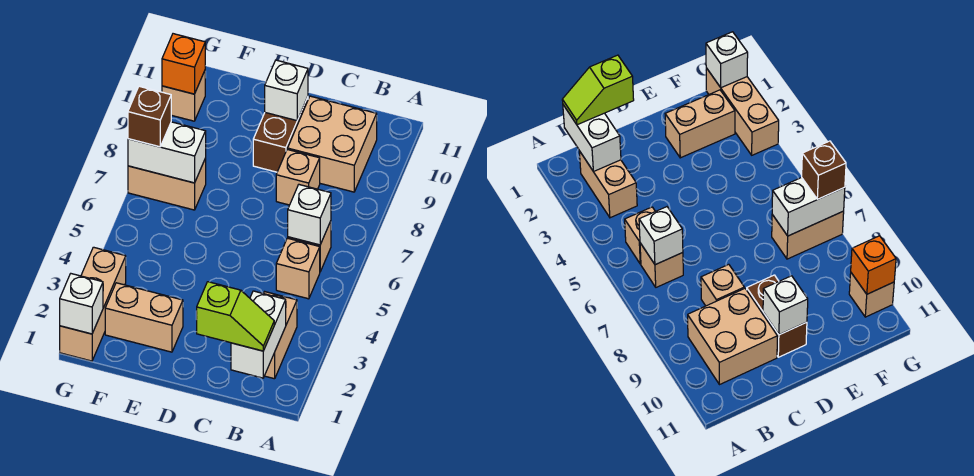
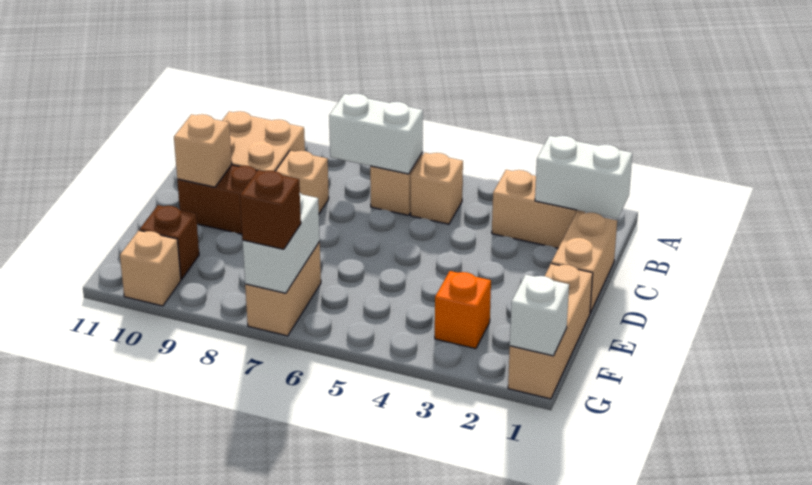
lime 1x2 slope [196,282,274,351] -> none
white 1x1 brick [288,185,331,245] -> white 1x2 brick [329,94,423,174]
white 1x1 brick [265,60,308,121] -> tan 1x1 brick [174,114,232,187]
tan 1x2 brick [105,283,183,352] -> tan 1x2 brick moved to [551,212,617,313]
none -> brown 1x1 brick [140,205,199,279]
tan 1x3 brick [60,247,126,361] -> tan 1x3 brick turned to [508,264,593,399]
orange 1x1 brick [162,34,205,94] -> orange 1x1 brick moved to [435,271,491,349]

